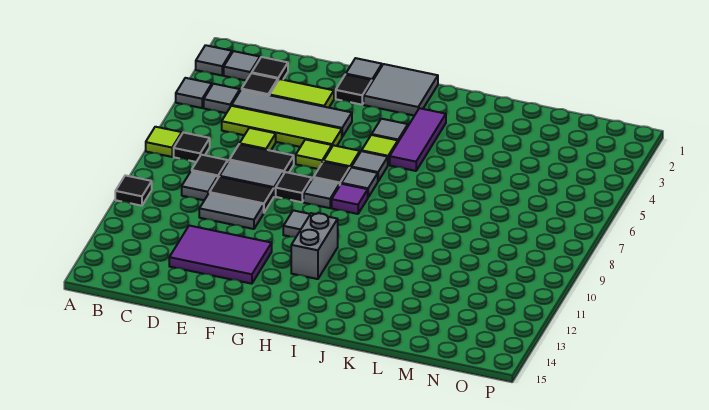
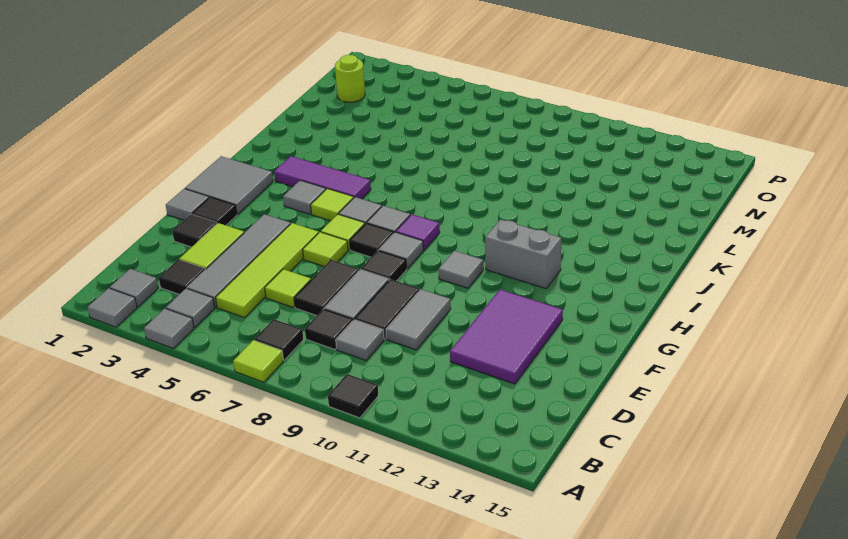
black 1x1 tile [252,57,288,80] -> black 1x1 tile moved to [172,214,217,247]
none -> lime 1x1 round brick [335,55,365,102]

